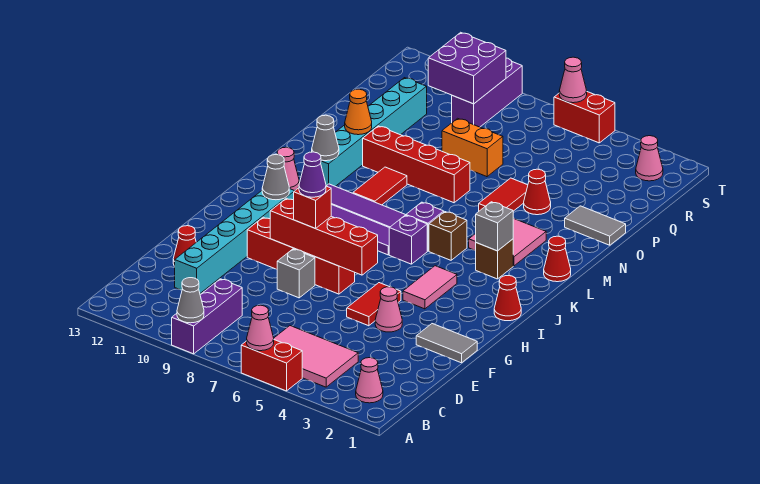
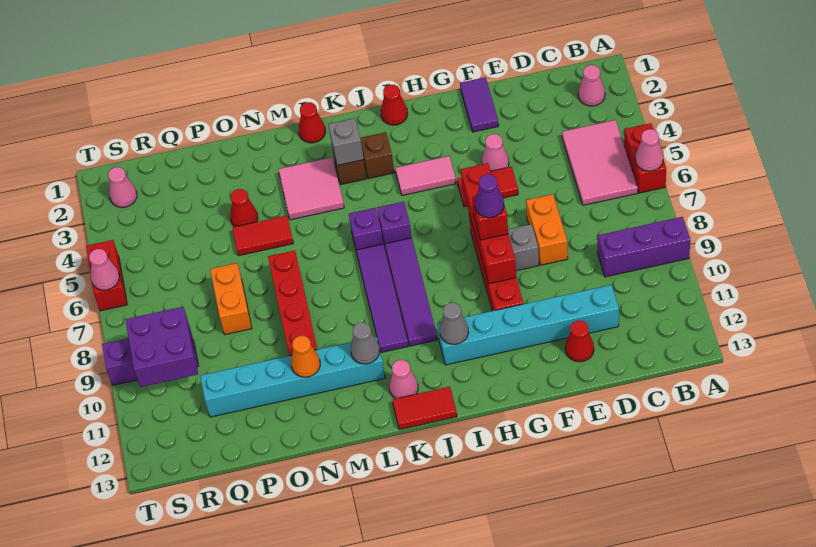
grey 1x1 cone [177,278,204,323] -> none
none -> orange 1x2 brick [526,194,568,265]
grey 1x2 tile [416,324,477,363] -> purple 1x2 tile [460,77,499,132]
brown 1x1 brick [429,212,467,260] -> brown 1x1 brick moved to [360,132,394,179]
red 1x2 tile [353,167,407,205] -> red 1x2 tile moved to [392,387,457,430]
grey 1x2 tile [565,206,626,245] -> none

